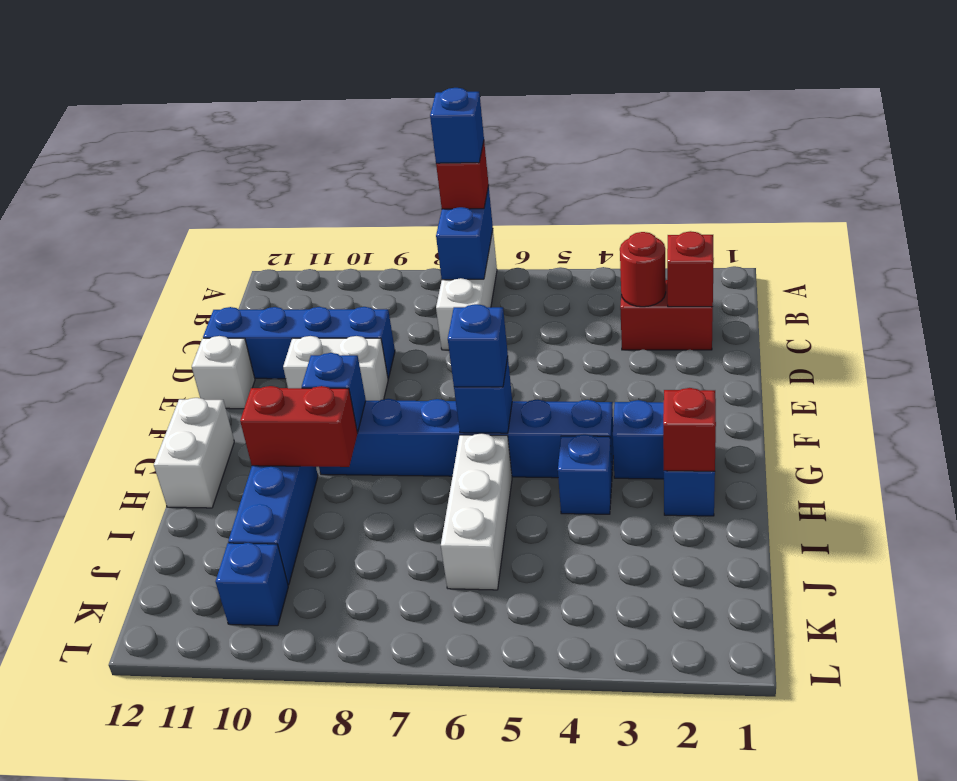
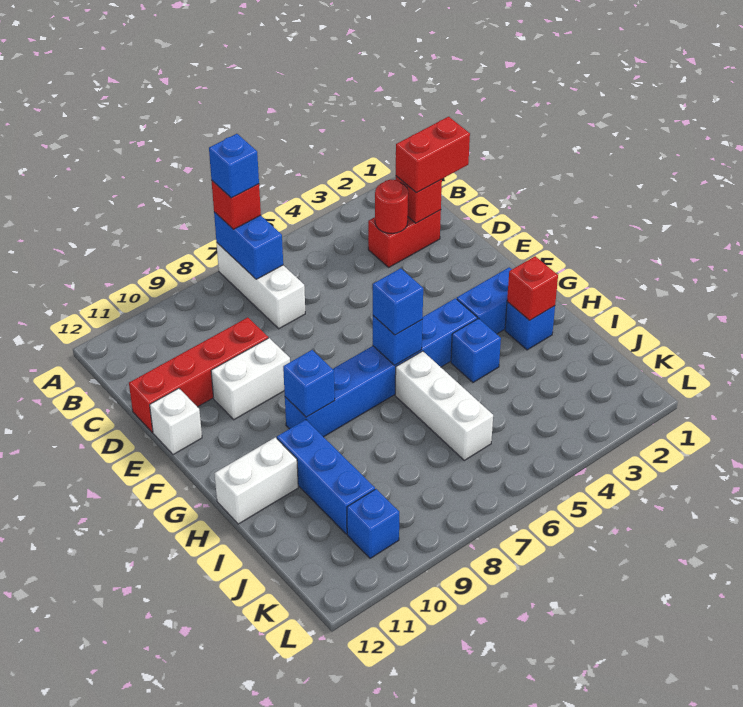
blue 1x4 brick [203,307,395,379] -> red 1x4 brick [129,317,268,432]
white 1x2 brick [154,398,234,508] -> white 1x2 brick turned to [214,437,298,524]
red 1x2 brick [240,386,358,467] -> red 1x2 brick moved to [396,117,470,193]

